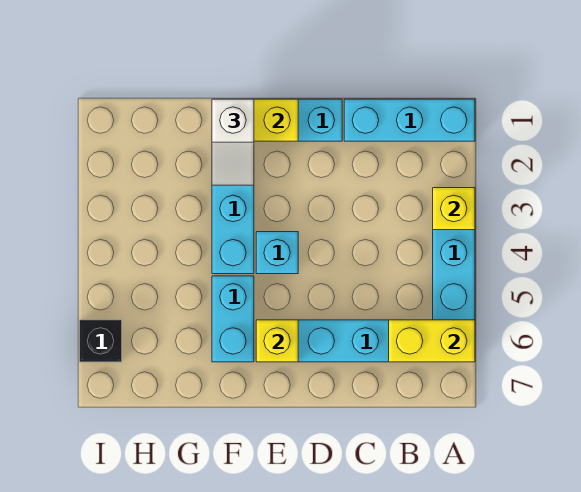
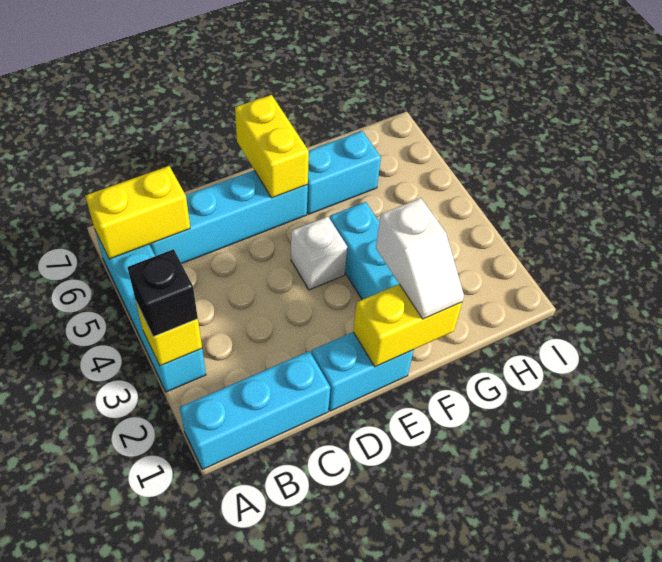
cyan 1x1 brick [256,232,298,274] -> white 1x1 brick [291,217,347,290]
yellow 1x1 brick [256,320,298,362] -> yellow 1x2 brick [235,95,309,198]
white 1x2 slope [212,99,254,185] -> white 1x2 slope turned to [376,198,464,319]
cyan 1x2 brick [212,276,254,362] -> cyan 1x2 brick turned to [307,131,381,214]
black 1x1 brick [80,320,122,362] -> black 1x1 brick moved to [127,249,198,337]

